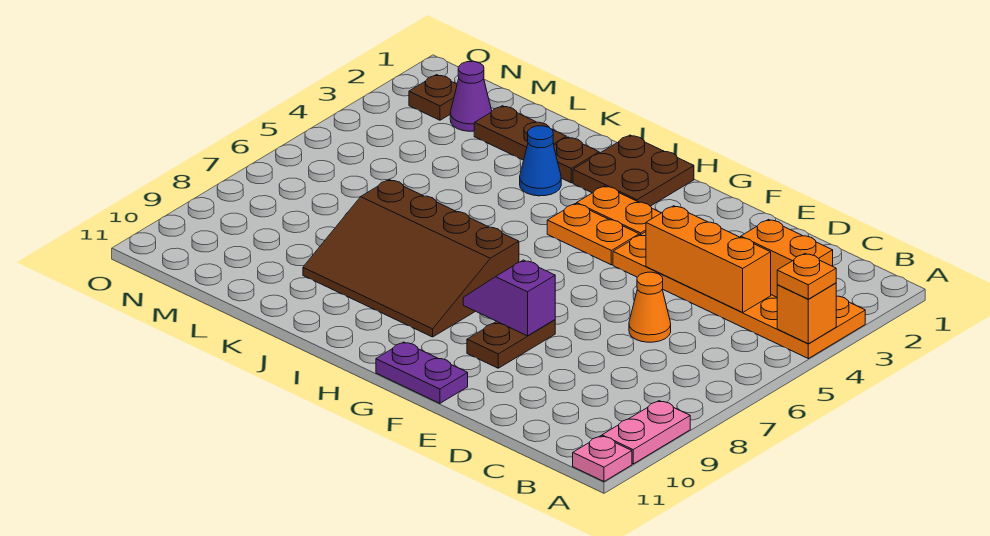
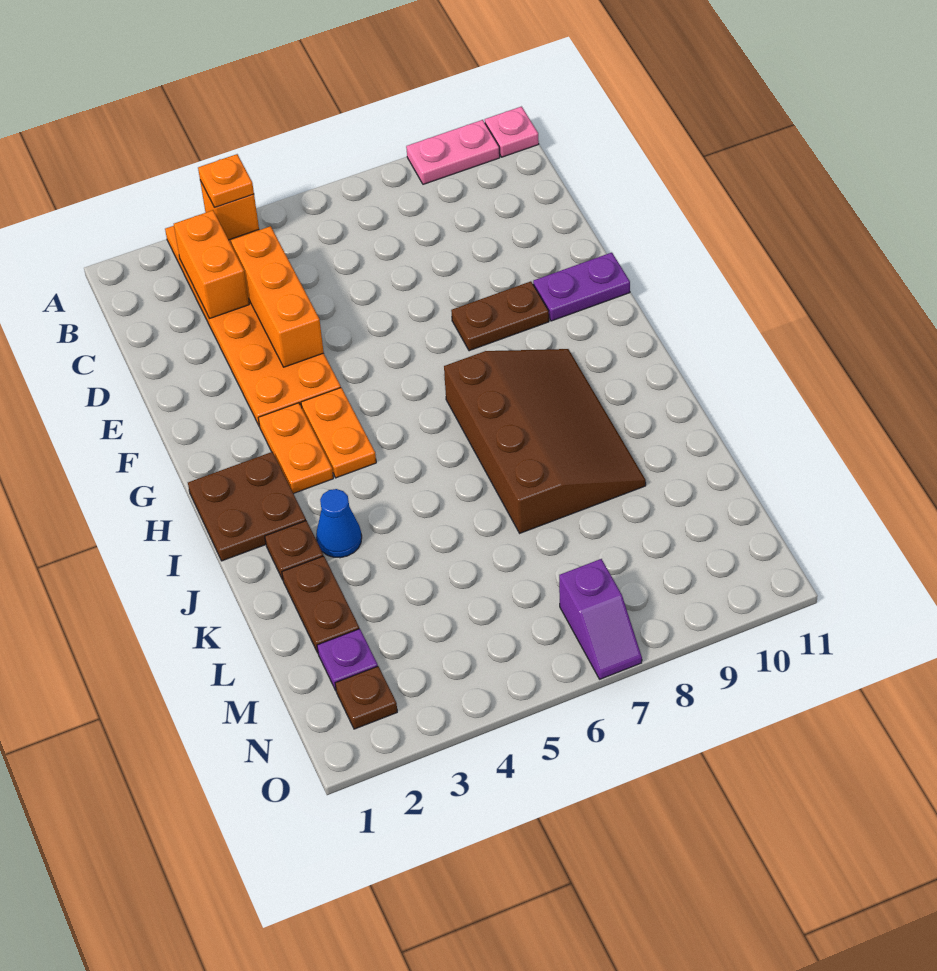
orange 1x1 cone [629,272,671,342] -> none
purple 1x2 slope [463,260,555,336] -> purple 1x2 slope moved to [559,559,642,679]
purple 1x2 plate [376,342,468,403] -> purple 1x2 plate turned to [533,253,630,321]
purple 1x1 cone [450,61,492,131] -> purple 1x1 plate [317,629,378,690]

